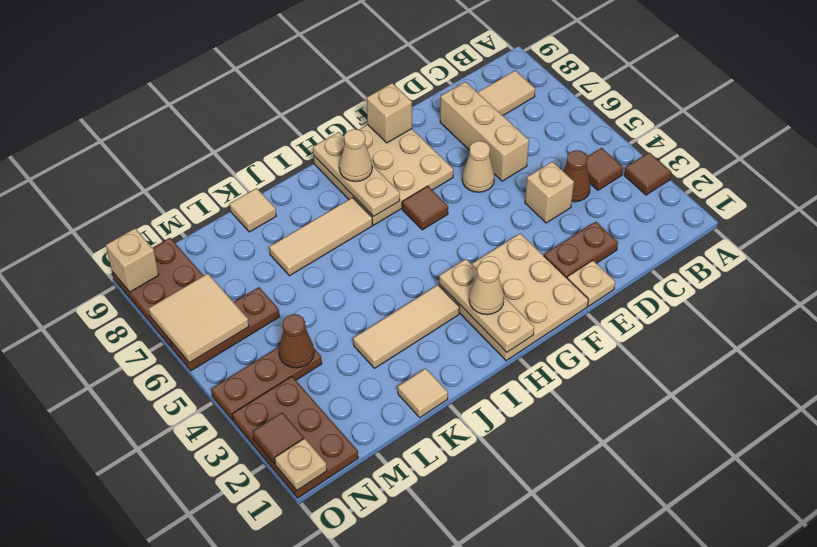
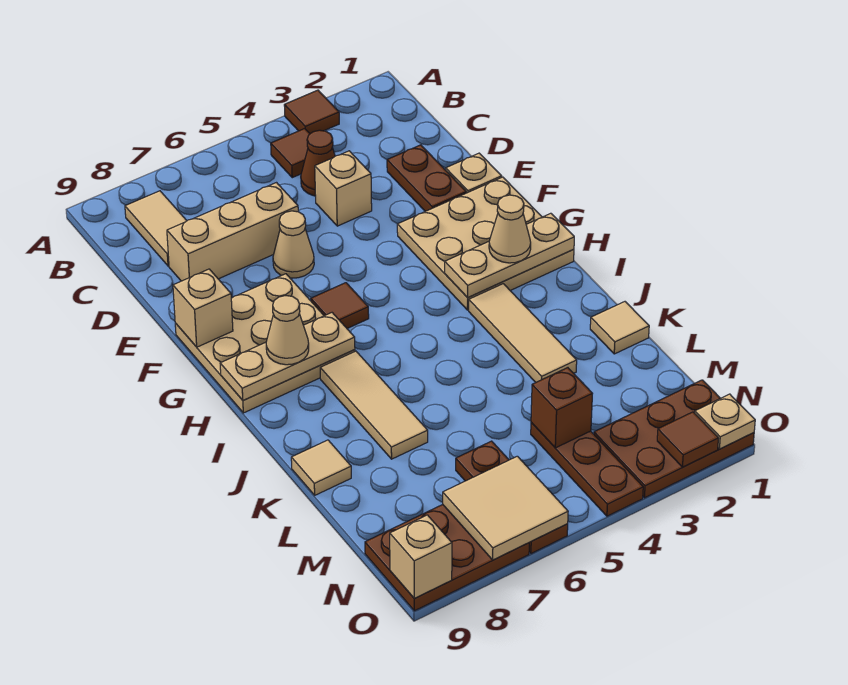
brown 1x1 cone [279,314,314,368] -> brown 1x1 brick [531,368,592,448]

